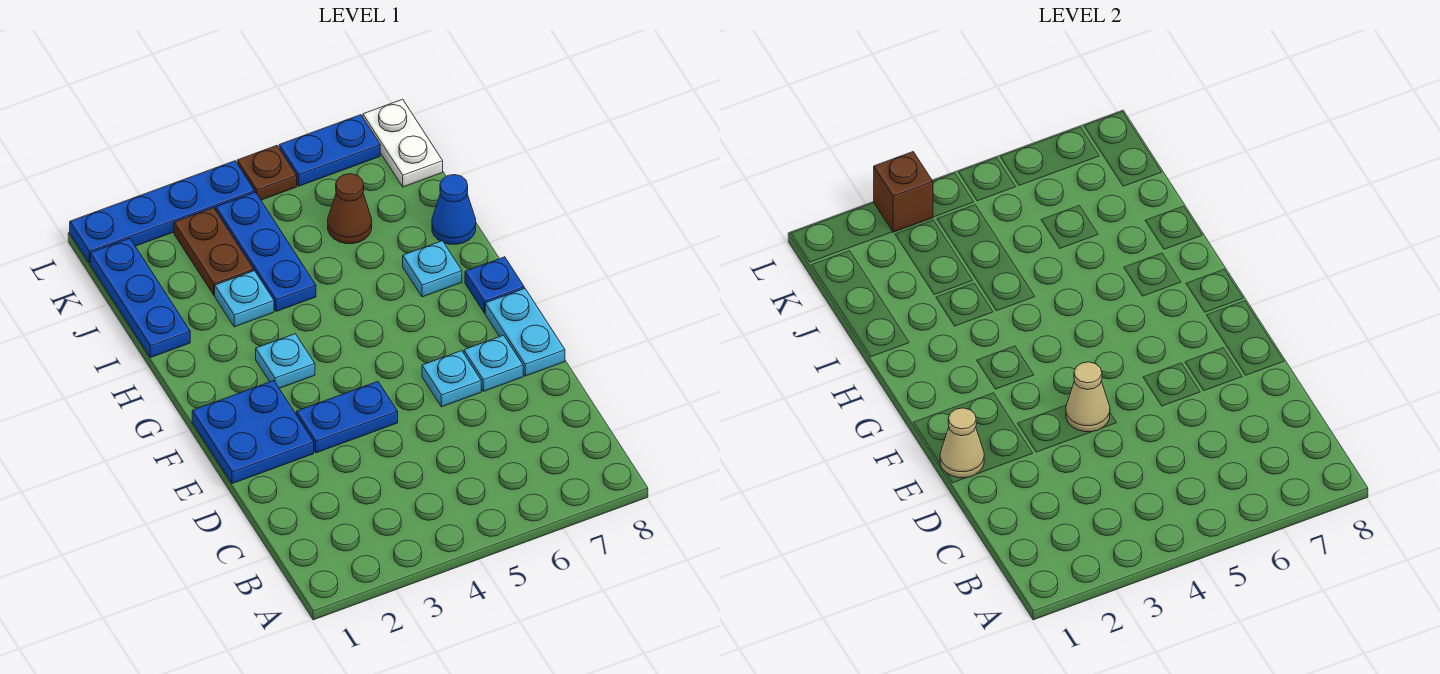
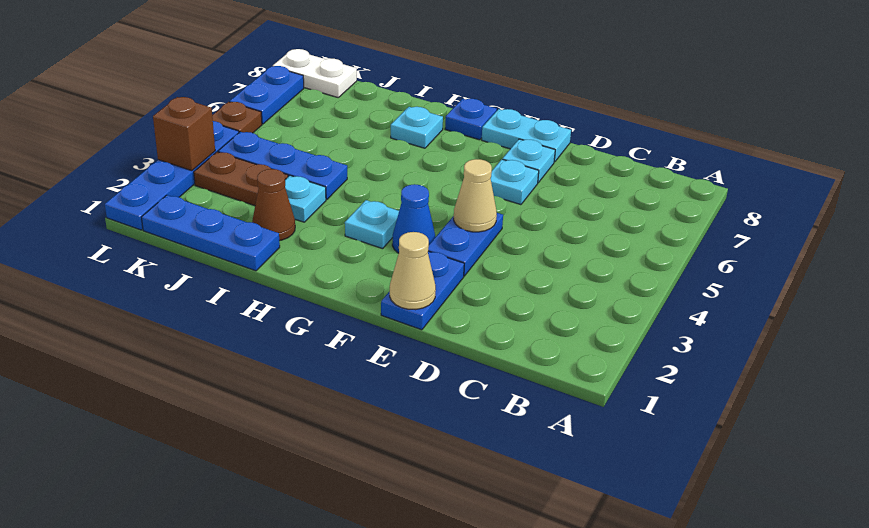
blue 2x2 plate [192,381,314,484] -> blue 1x2 plate [381,251,464,330]
blue 1x1 cone [432,175,476,244] -> blue 1x1 cone moved to [392,184,435,253]
brown 1x1 cone [328,174,372,244] -> brown 1x1 cone moved to [252,169,295,241]

